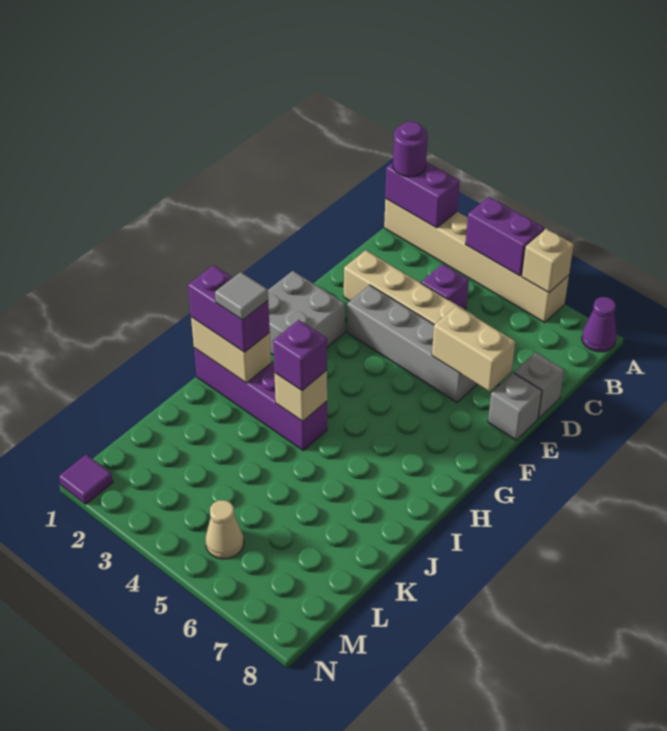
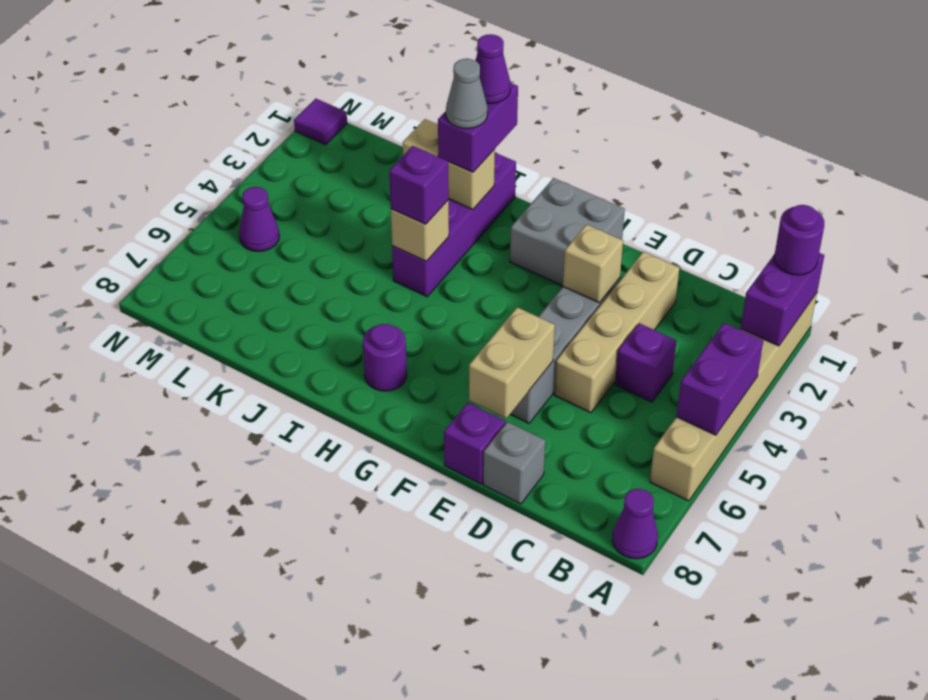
tan 1x1 brick [522,229,574,293] -> tan 1x1 brick moved to [563,225,623,303]
grey 1x1 brick [488,373,542,440] -> purple 1x1 brick [444,403,505,484]
none -> purple 1x1 round brick [363,324,407,391]
tan 1x2 brick [191,317,271,383] -> tan 1x2 brick turned to [403,119,495,209]
none -> purple 1x1 cone [475,34,511,104]
grey 1x1 tile [215,272,268,320] -> grey 1x1 cone [446,59,488,129]
tan 1x1 cone [206,500,244,559] -> purple 1x1 cone [239,187,279,252]

